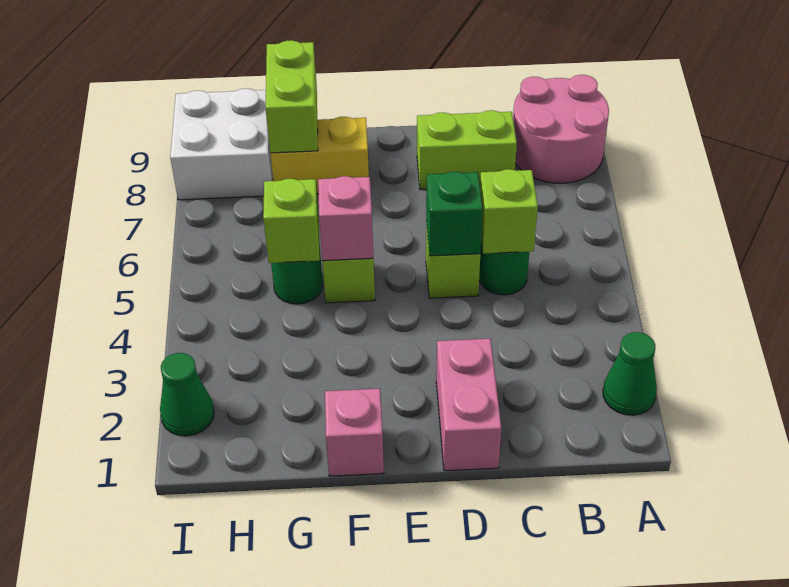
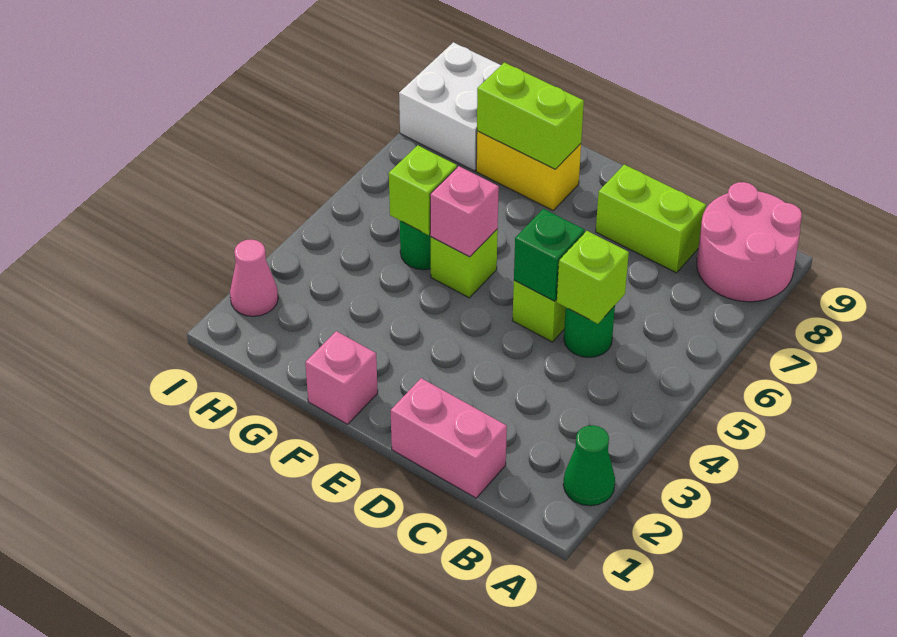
pink 1x2 brick [436,339,501,471] -> pink 1x2 brick turned to [391,378,507,498]
lime 1x2 brick [266,40,318,153] -> lime 1x2 brick turned to [477,62,584,169]
green 1x1 cone [160,353,214,436] -> pink 1x1 cone [230,240,278,316]

